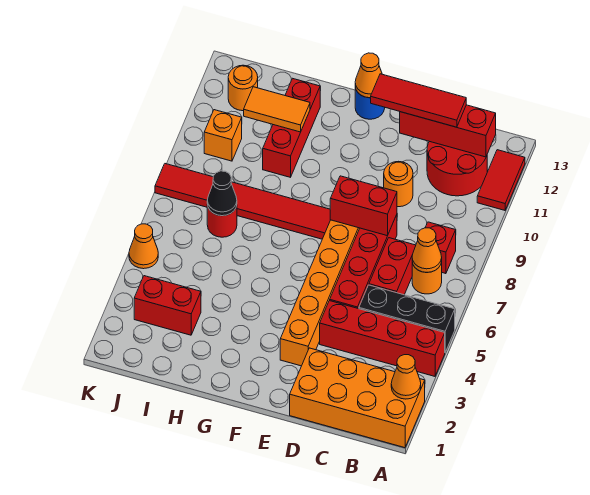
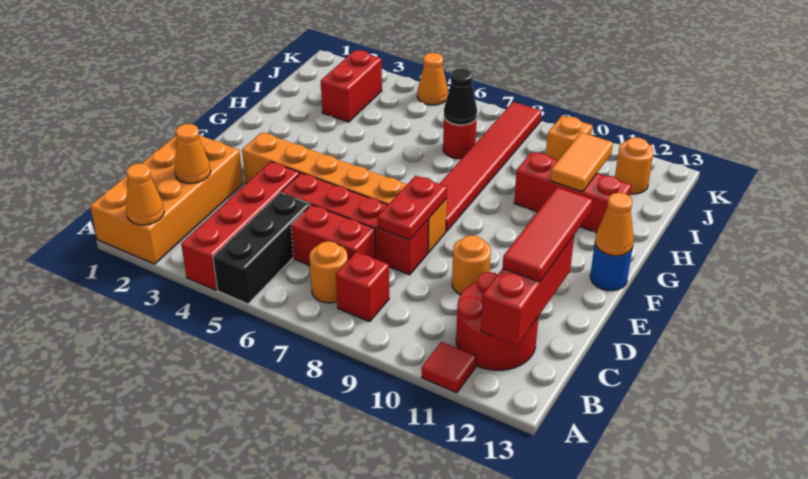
red 1x2 tile [477,150,525,210] -> red 1x1 tile [422,342,476,393]
orange 1x1 cone [412,228,442,272] -> orange 1x1 cone moved to [174,124,211,183]
red 1x2 brick [330,176,397,236] -> red 1x2 plate [378,176,447,240]

